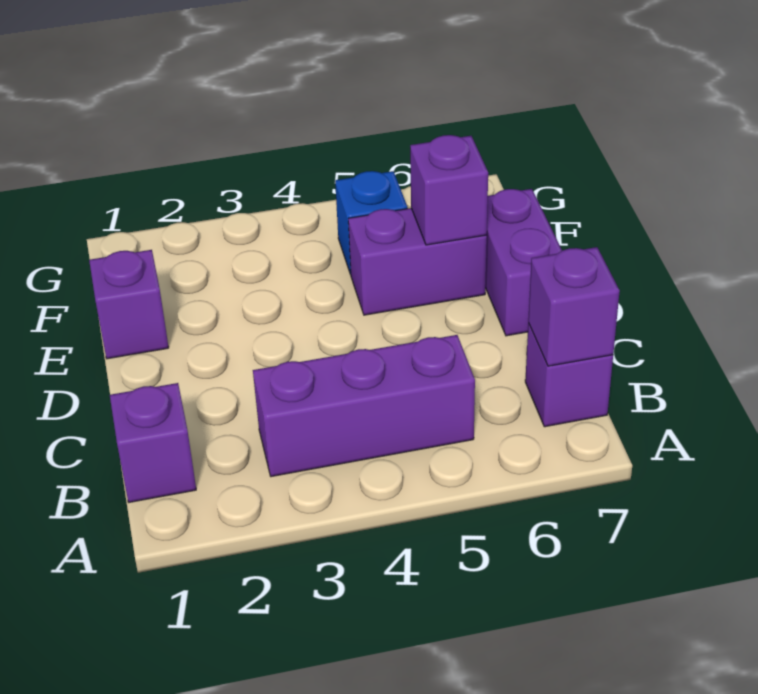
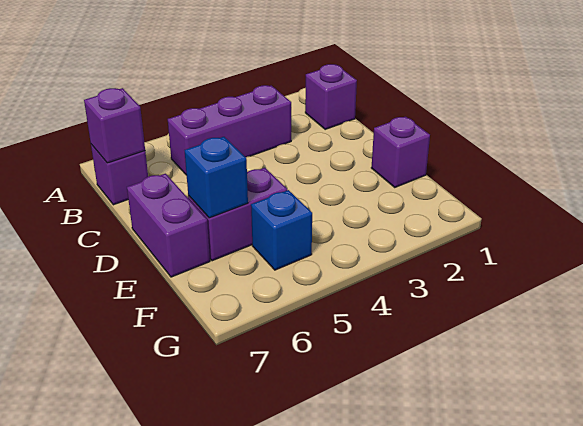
purple 1x1 brick [410,135,488,245] -> blue 1x1 brick [185,137,248,218]

